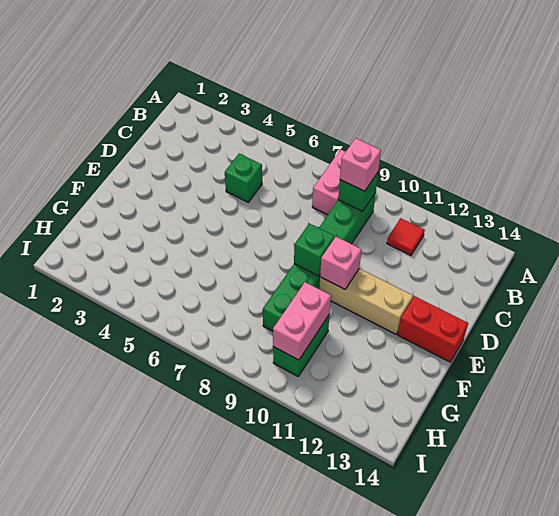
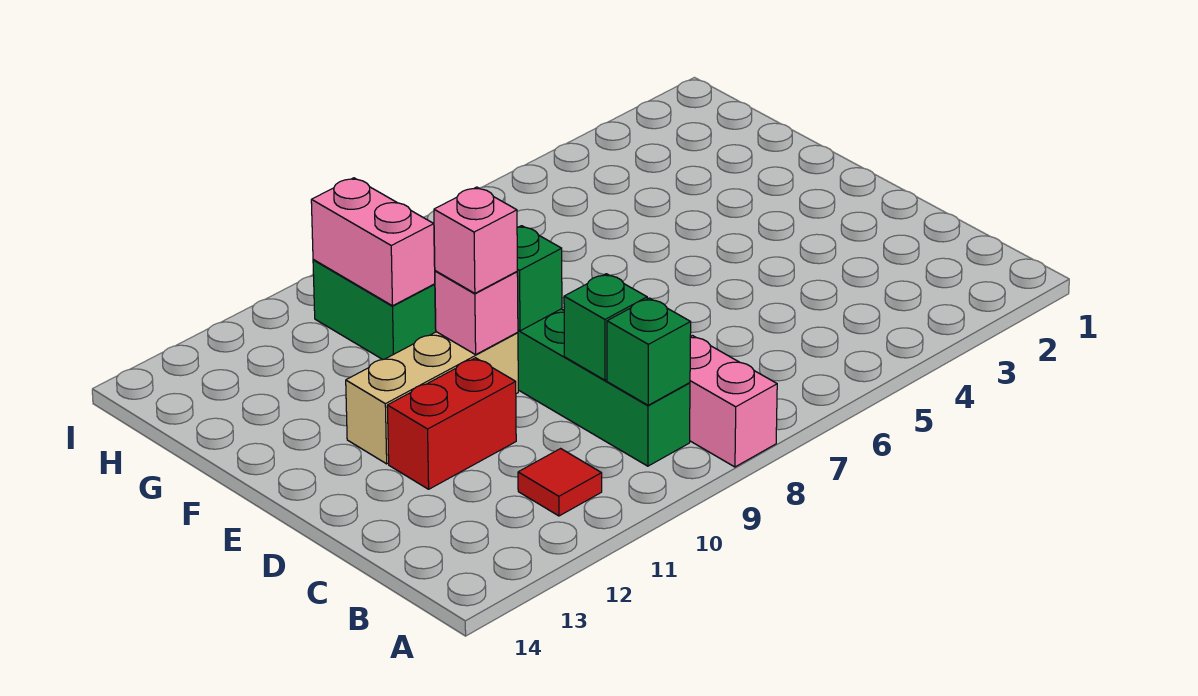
pink 1x1 brick [340,138,381,191] -> pink 1x1 brick moved to [434,187,517,293]
green 1x1 brick [225,154,262,202] -> green 1x1 brick moved to [564,274,647,380]
red 1x2 brick [398,296,468,362] -> red 1x2 brick moved to [387,358,516,489]

